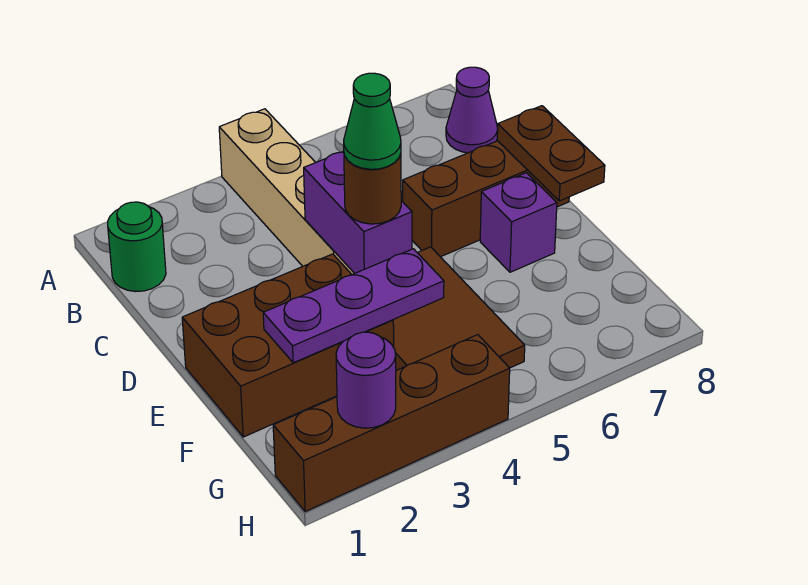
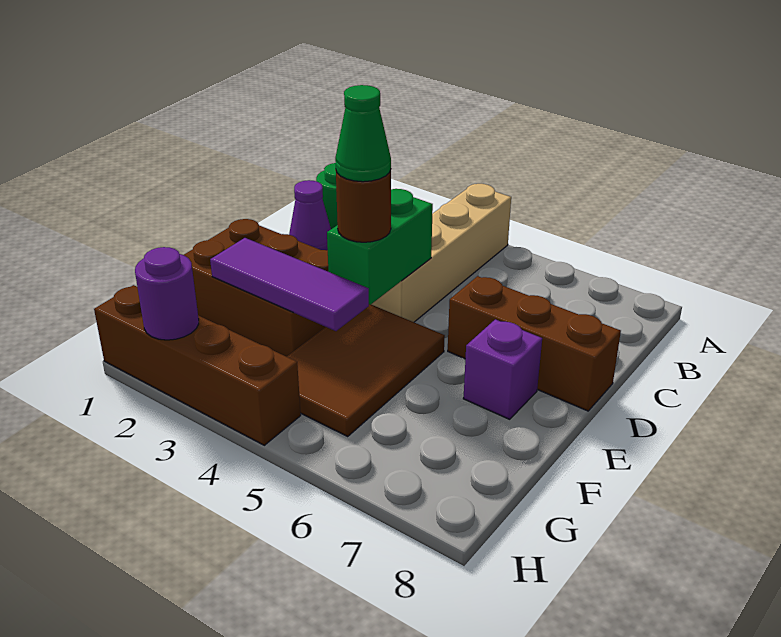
purple 1x1 cone [446,67,498,153] -> purple 1x1 cone moved to [289,180,331,250]
purple 1x2 brick [304,151,412,273] -> green 1x2 brick [327,189,433,305]
brown 1x2 plate [497,106,605,201] -> none
purple 1x3 plate [263,249,444,363] -> purple 1x3 tile [210,238,369,331]

